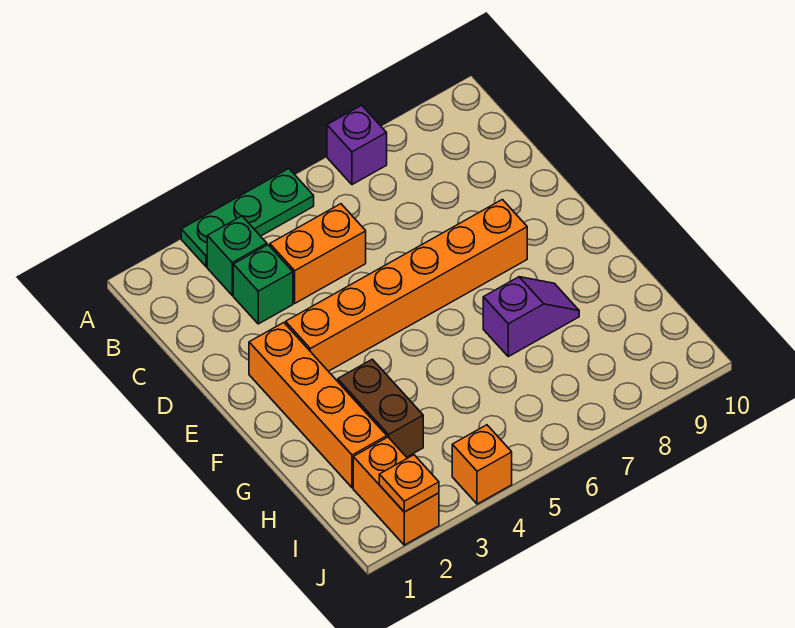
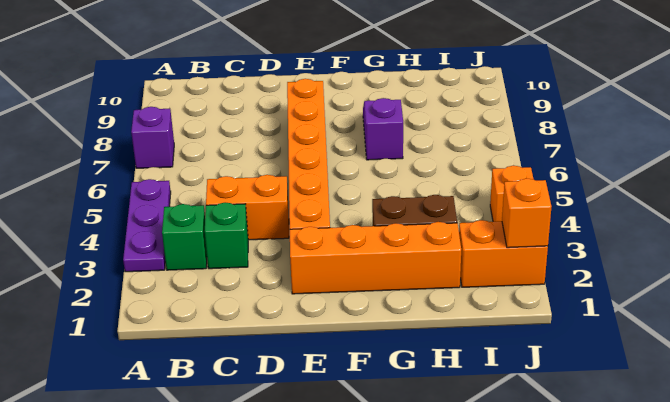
green 1x3 plate [181,169,314,267] -> purple 1x3 plate [123,179,171,272]
orange 1x2 brick [270,204,366,303] -> orange 1x2 brick turned to [206,175,289,240]
orange 1x1 plate [379,455,439,512] -> orange 1x1 brick [502,178,552,248]

